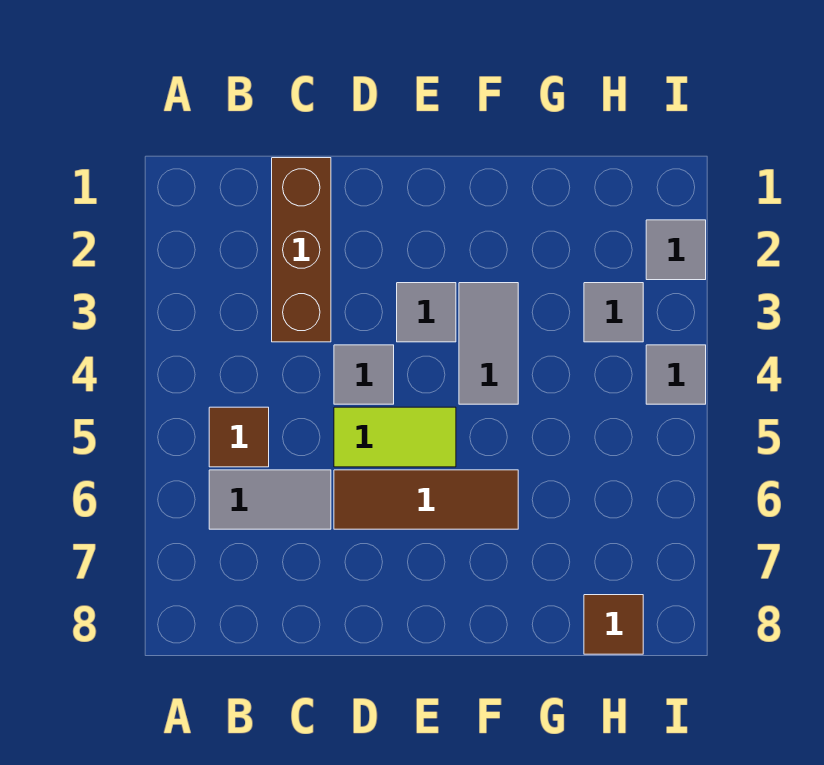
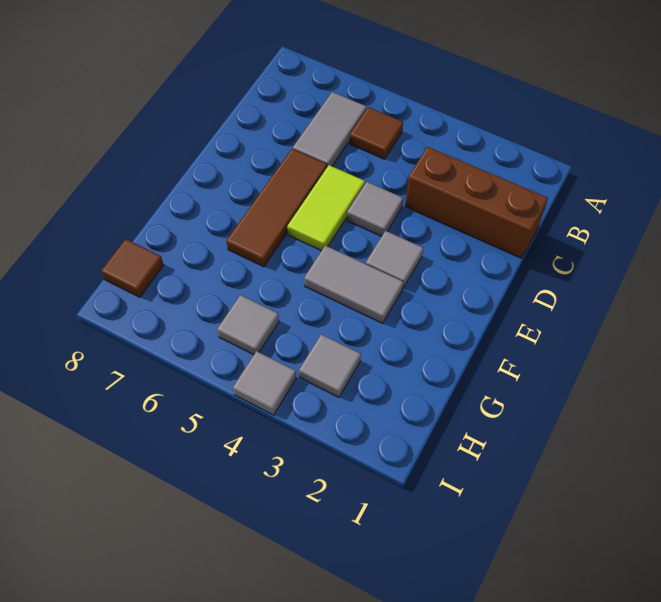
grey 1x1 tile [646,220,706,280] -> grey 1x1 tile moved to [217,295,279,355]

